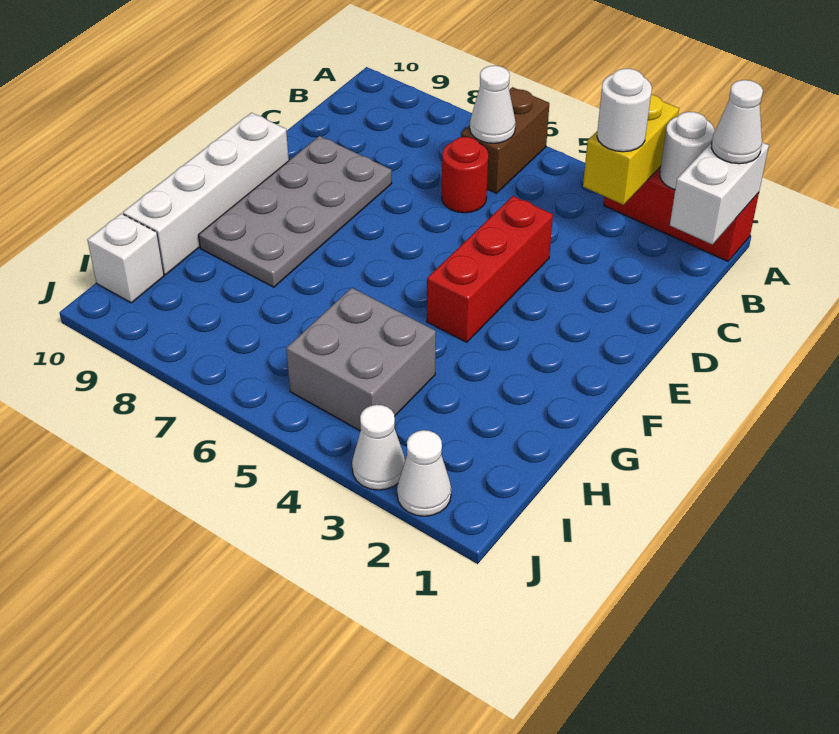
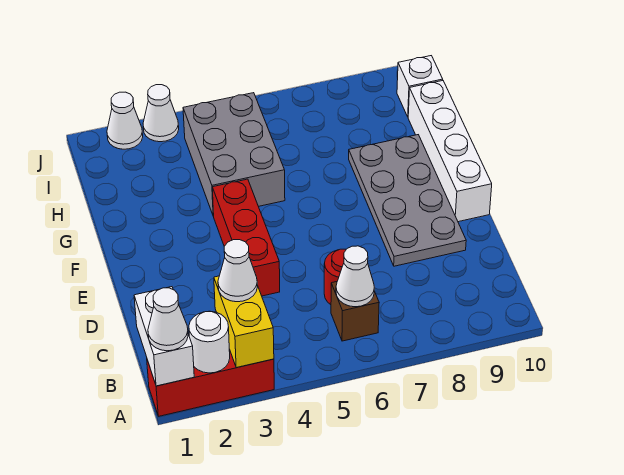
brown 1x2 brick [461,87,549,193] -> brown 1x1 brick [331,282,379,341]
white 1x1 round brick [597,69,652,152] -> white 1x1 cone [218,240,257,302]
grey 2x2 brick [286,288,436,431] -> grey 2x3 brick [183,93,285,216]

